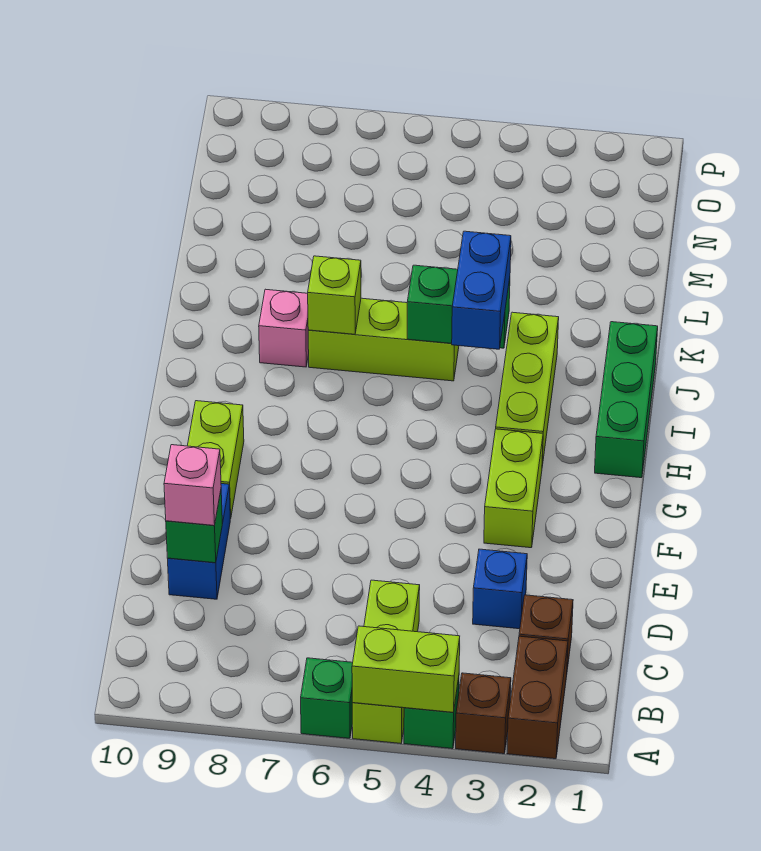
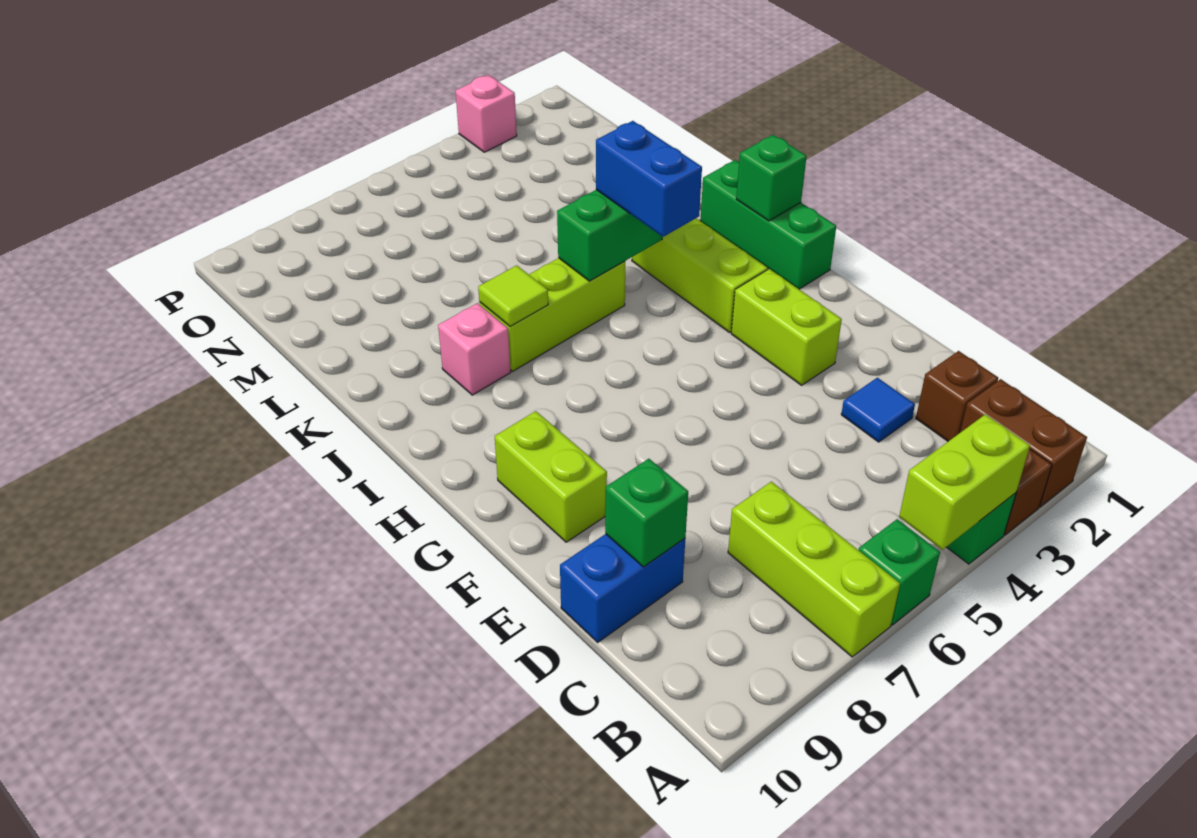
lime 1x3 brick [352,580,420,743] -> lime 1x3 brick moved to [728,482,900,657]
blue 1x1 brick [473,549,527,629] -> blue 1x1 tile [841,378,915,442]
blue 1x2 brick [168,484,230,599] -> blue 1x2 brick turned to [560,534,685,642]
pink 1x1 brick [164,445,221,526] -> pink 1x1 brick moved to [456,75,517,152]
none -> green 1x1 brick [736,135,807,221]
lime 1x1 brick [308,256,361,334] -> lime 1x1 tile [478,265,548,326]

